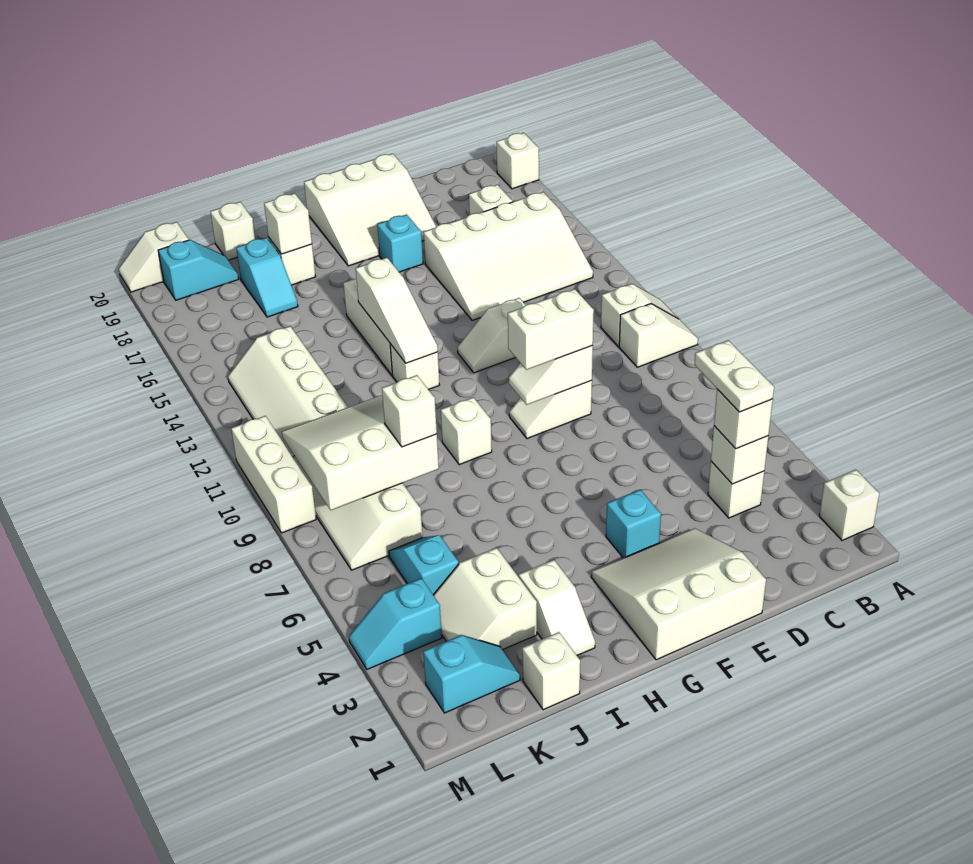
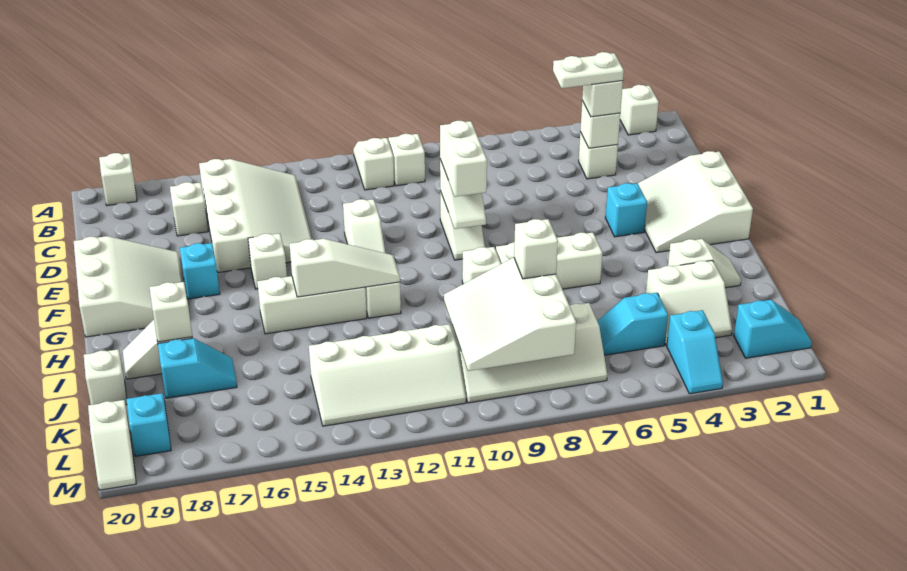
white 1x1 brick [522,632,580,710] -> white 1x1 brick moved to [248,234,287,289]
cyan 1x2 slope [423,635,520,713] -> cyan 1x2 slope turned to [734,300,812,358]
white 1x3 brick [231,416,316,533] -> white 1x3 brick moved to [496,233,602,289]

